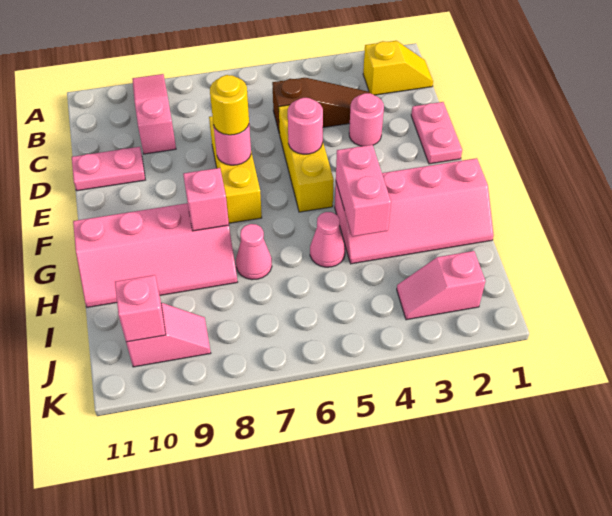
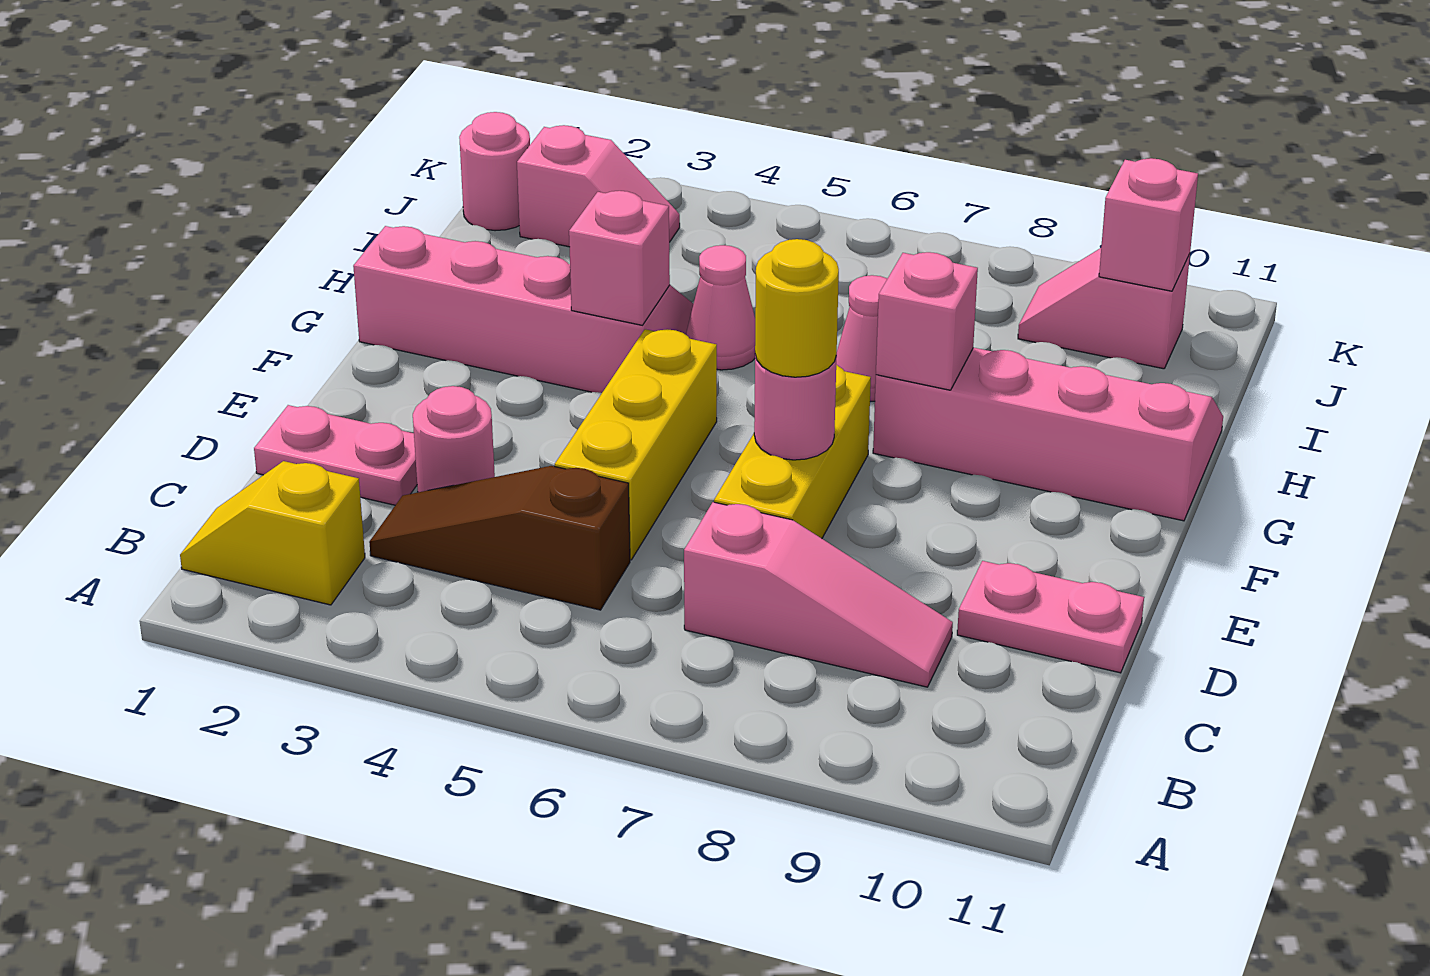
pink 1x3 slope [132,74,176,154] -> pink 1x3 slope turned to [684,502,953,687]
pink 1x2 plate [411,102,462,164] -> pink 1x2 plate turned to [254,405,417,505]
pink 1x1 round brick [288,98,323,154] -> pink 1x1 round brick moved to [459,112,530,231]
pink 1x2 brick [336,145,391,237] -> pink 1x1 brick [569,191,670,325]

